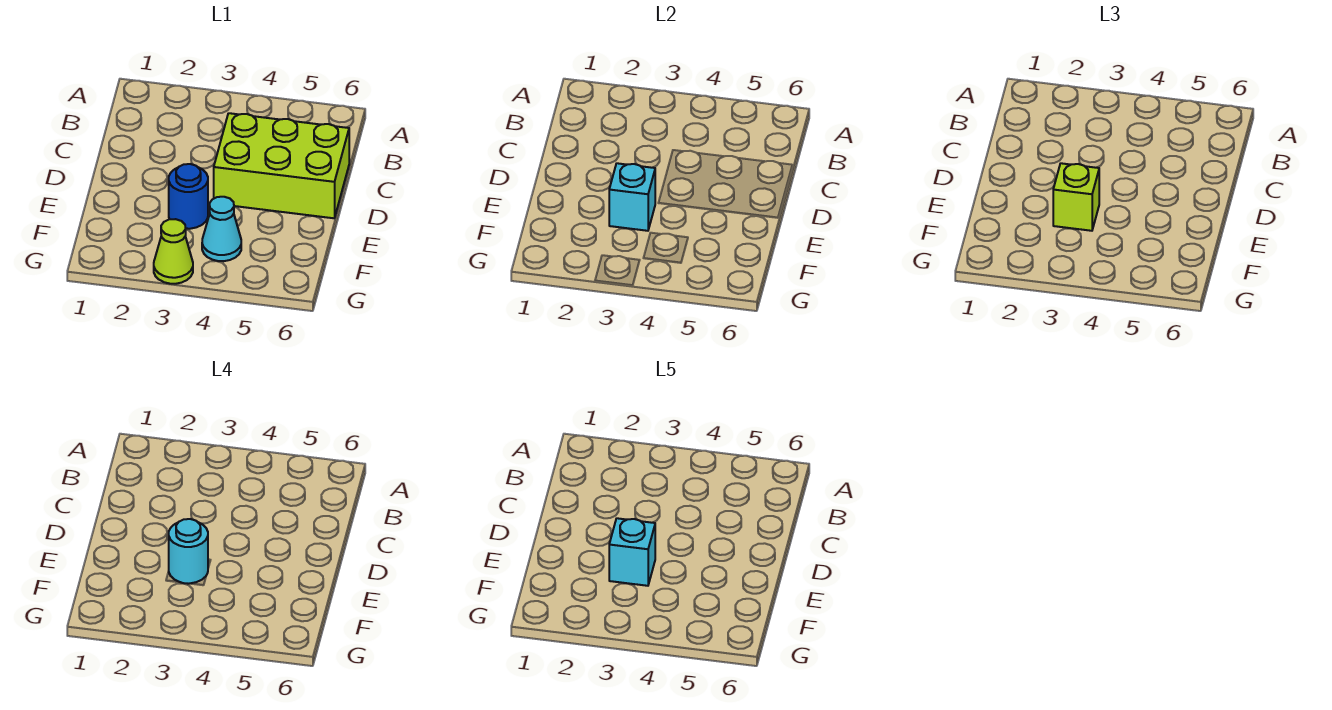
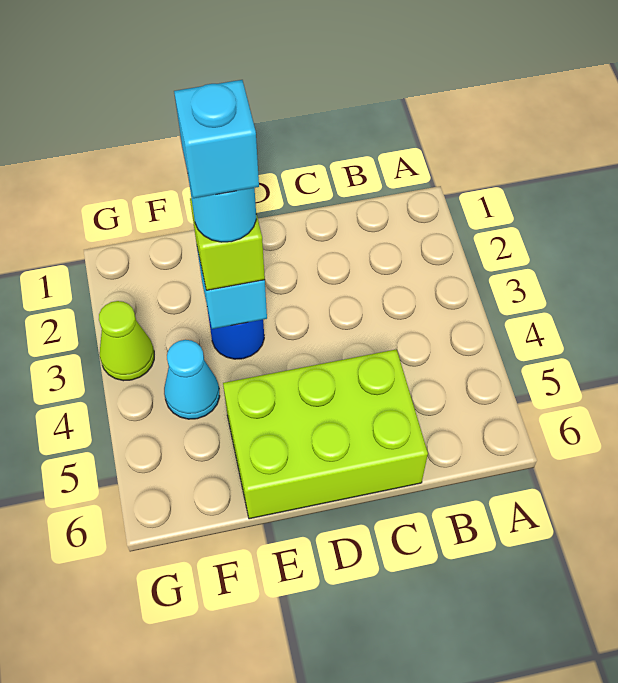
lime 2x3 brick [214,113,349,218] -> lime 2x3 brick turned to [223,349,428,519]

